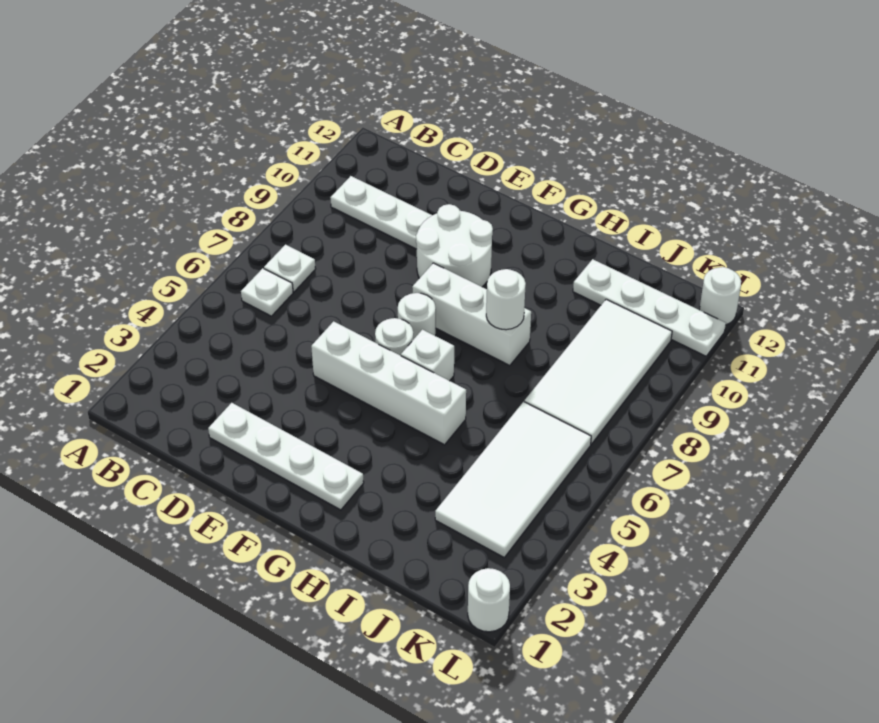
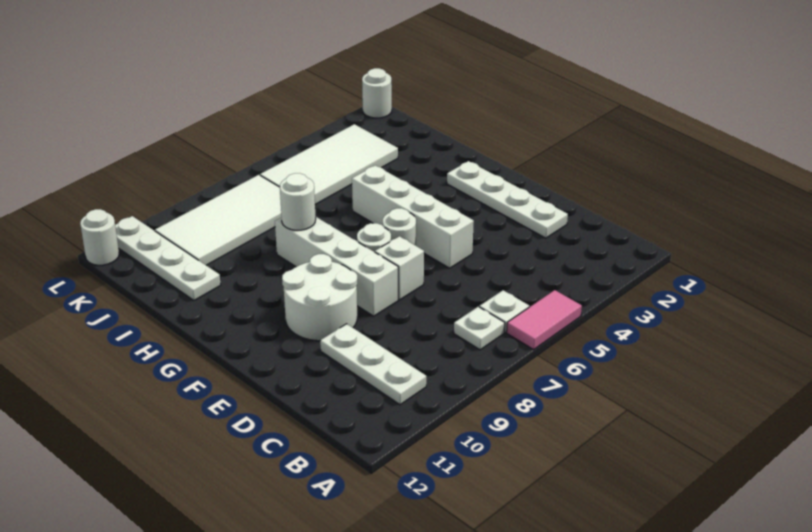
none -> pink 1x2 tile [507,290,582,350]
white 1x3 brick [412,263,531,366] -> white 1x4 brick [275,216,398,316]
white 1x1 brick [401,330,454,381] -> white 1x1 brick moved to [375,236,424,300]

